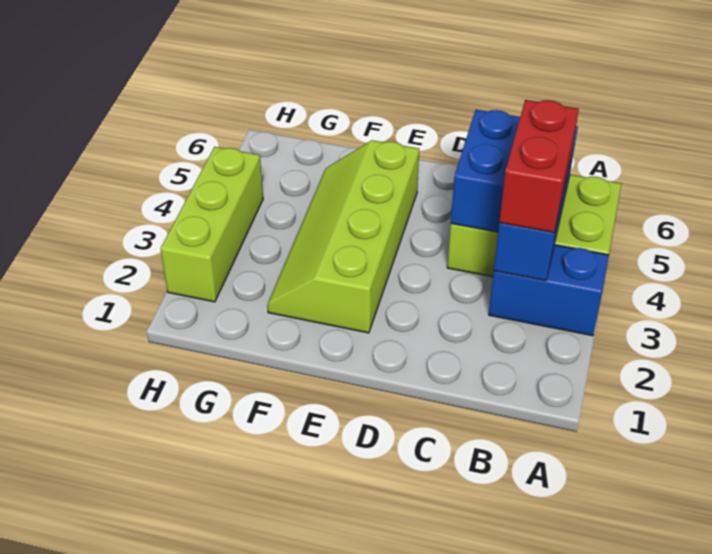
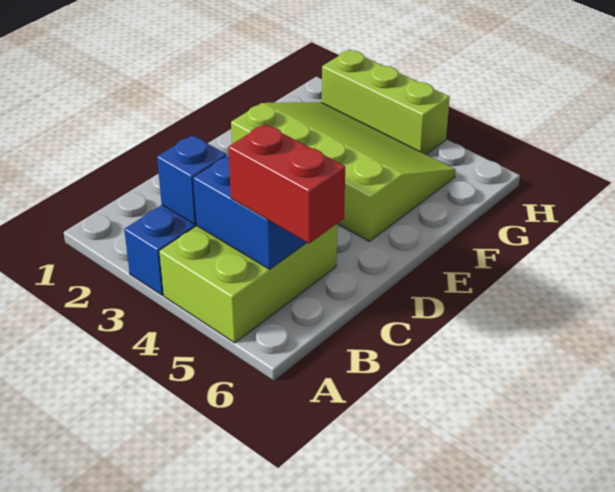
red 1x2 brick [499,100,579,233] -> red 1x2 brick moved to [228,124,345,243]
lime 2x4 slope [267,140,419,333] -> lime 3x4 slope [231,102,456,241]

